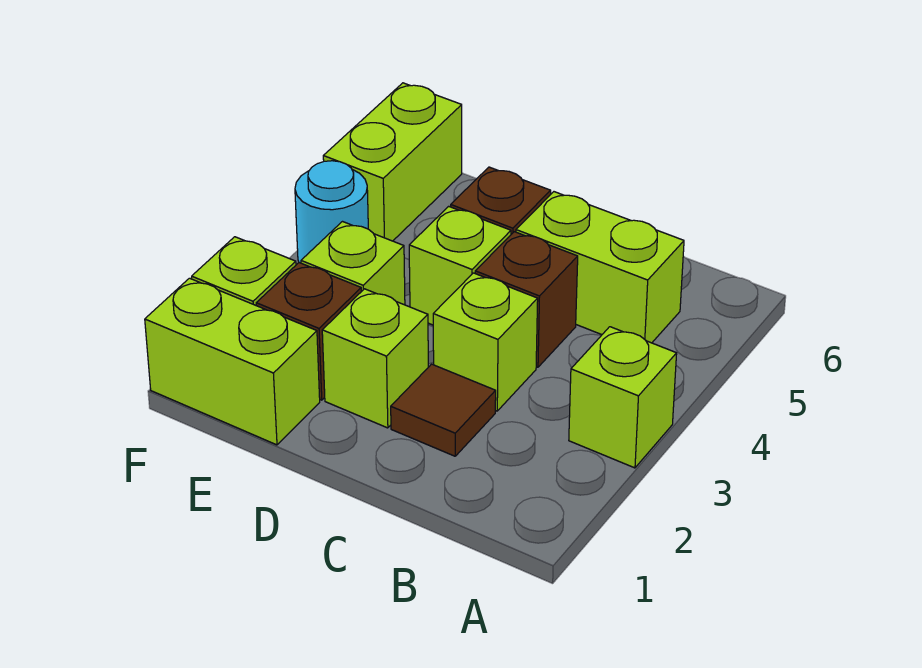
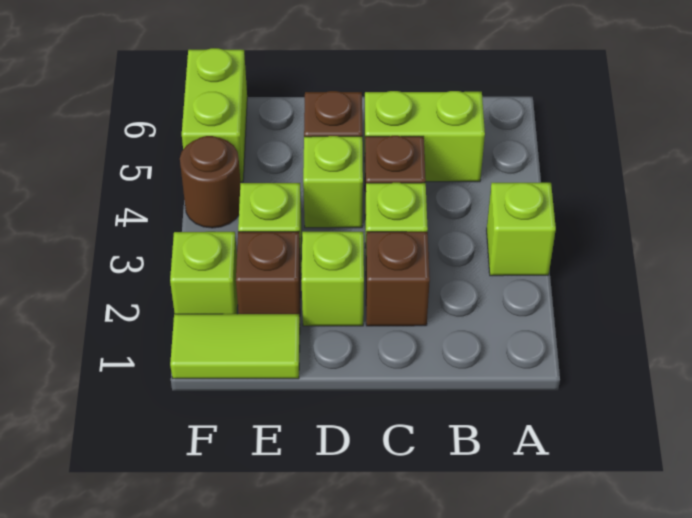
brown 1x1 tile [391,364,496,456] -> brown 1x1 brick [366,232,430,326]
lime 1x2 brick [145,278,320,445] -> lime 1x2 tile [170,314,300,379]
cyan 1x1 round brick [295,161,368,263] -> brown 1x1 round brick [180,136,241,228]

